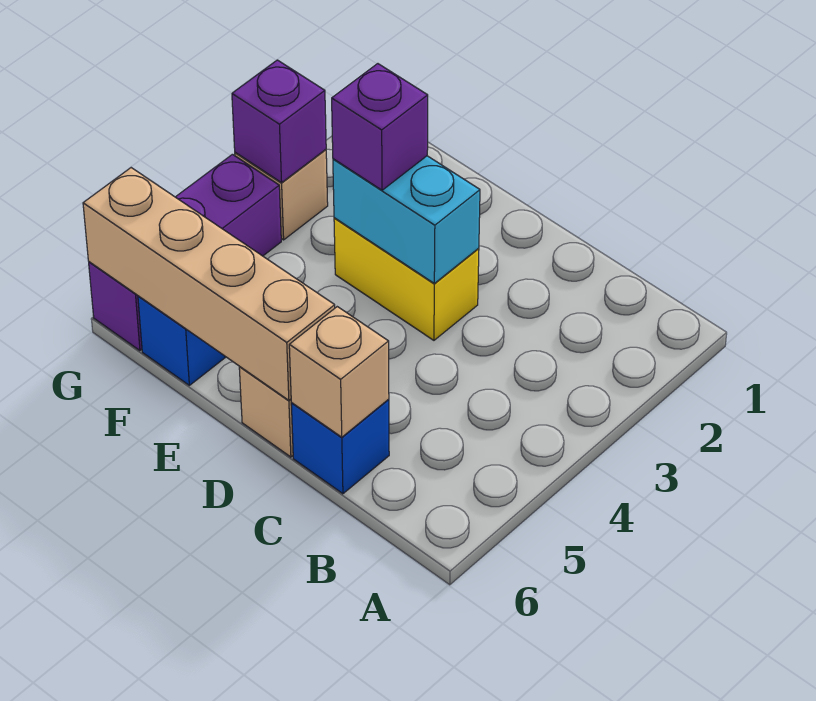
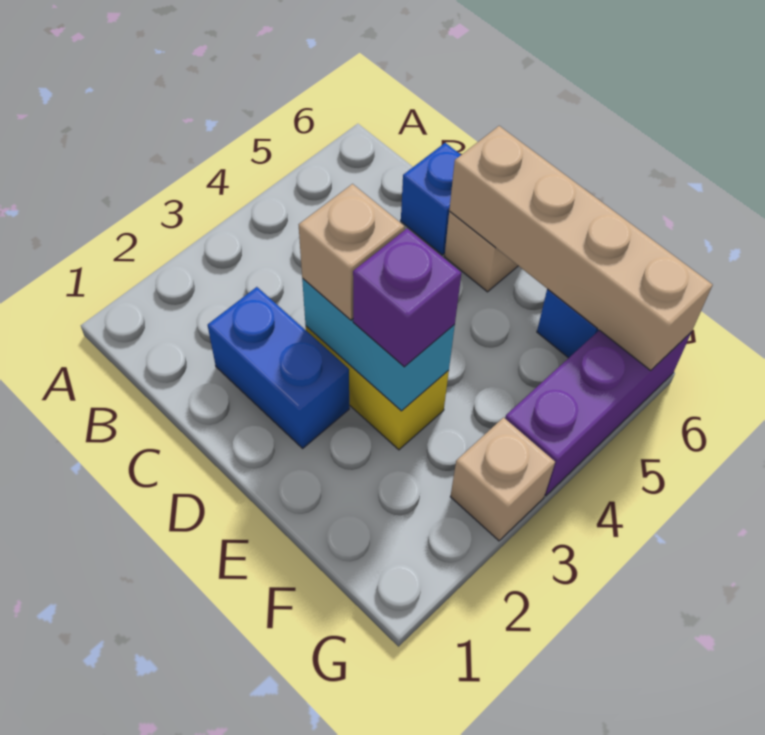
none -> blue 1x2 brick [208,287,349,448]
tan 1x1 brick [289,307,389,437] -> tan 1x1 brick moved to [299,184,404,320]
purple 1x1 brick [232,60,326,183] -> none

